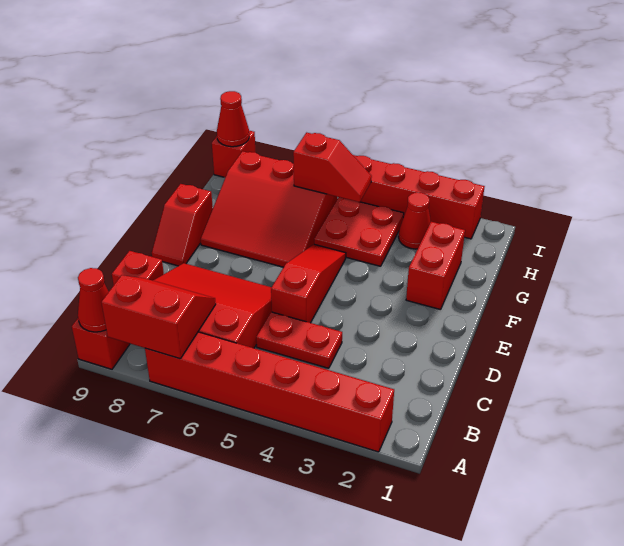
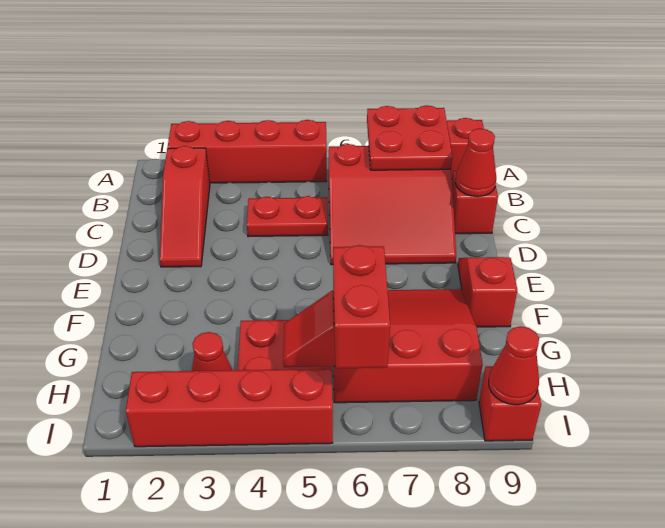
red 1x6 brick [145,332,394,452] -> red 1x4 brick [168,120,327,183]
red 2x2 slope [101,275,216,359] -> red 2x2 plate [367,105,452,170]
red 1x1 cone [78,268,109,332] -> red 1x1 cone moved to [455,129,496,197]
red 1x3 slope [271,244,346,323] -> red 1x3 slope moved to [160,146,210,267]
red 1x2 brick [406,222,465,310] -> red 1x2 brick moved to [333,245,390,369]

